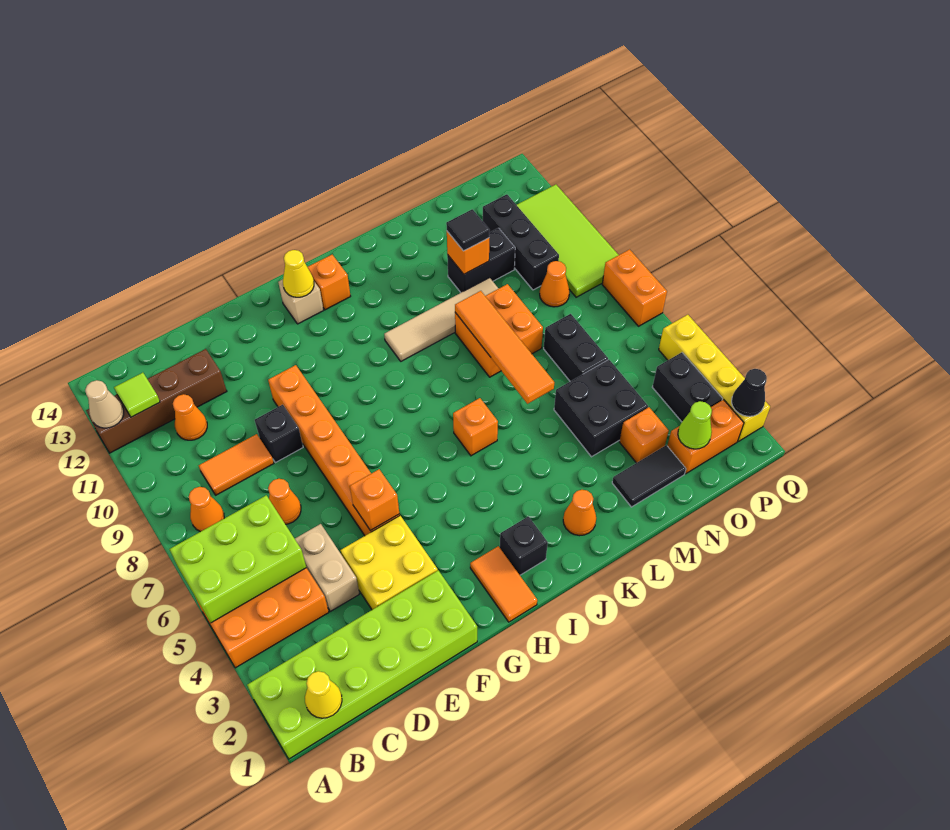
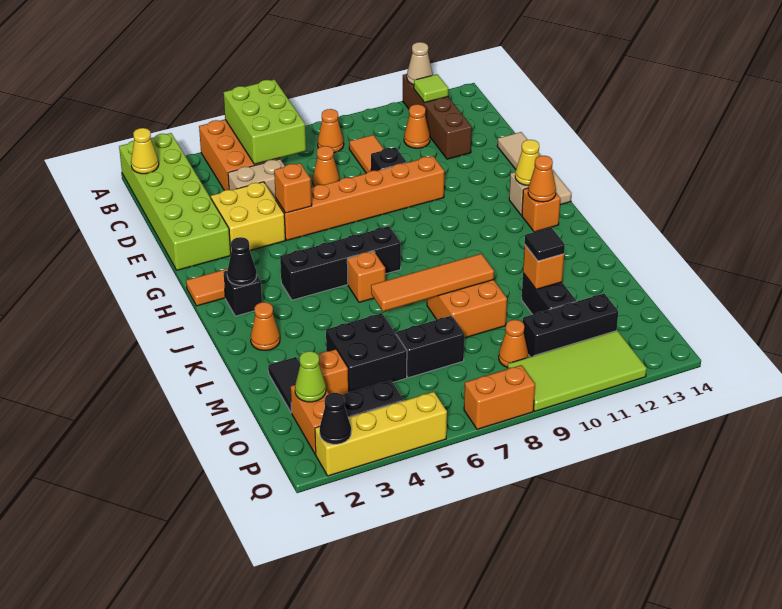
none -> black 1x1 cone [227,237,257,285]
none -> black 1x4 brick [280,226,401,300]
none -> orange 1x1 cone [528,156,556,202]
tan 1x4 tile [384,278,499,361] -> tan 1x4 tile moved to [497,132,572,205]

